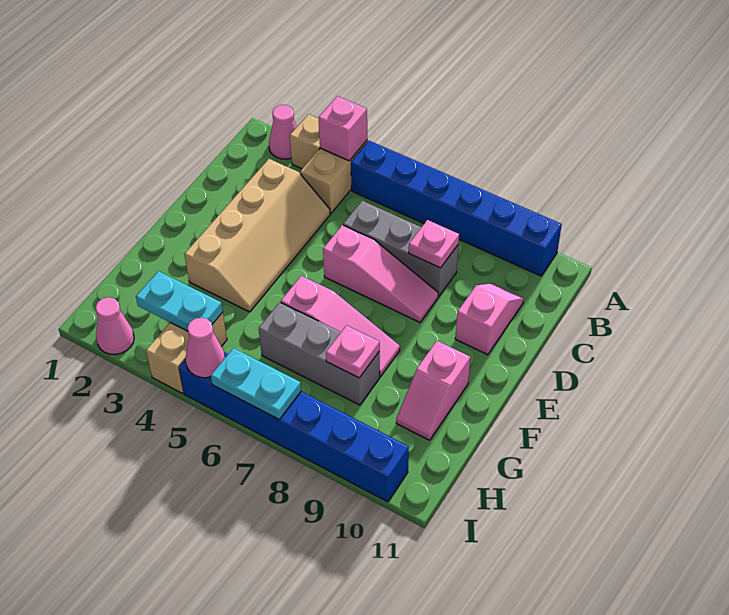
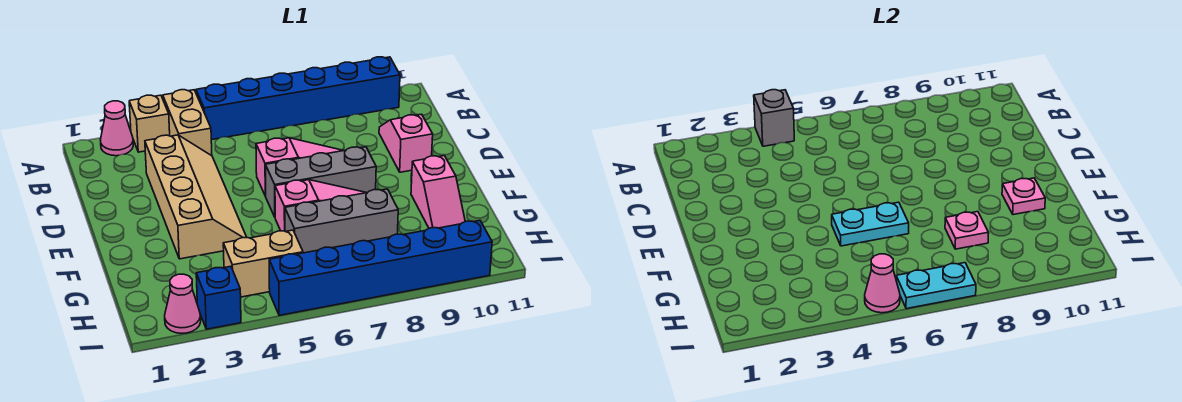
pink 1x1 brick [319,96,367,161] -> grey 1x1 brick [754,90,794,146]
grey 1x3 brick [343,201,459,296] -> grey 1x3 brick moved to [265,147,376,217]
pink 1x1 plate [409,220,459,268] -> pink 1x1 plate moved to [1002,178,1045,215]
cyan 1x2 plate [136,271,223,331] -> cyan 1x2 plate moved to [832,202,909,246]
tan 1x2 brick [146,312,227,393] -> tan 1x2 brick turned to [223,230,303,297]
none -> blue 1x1 brick [196,266,241,329]

